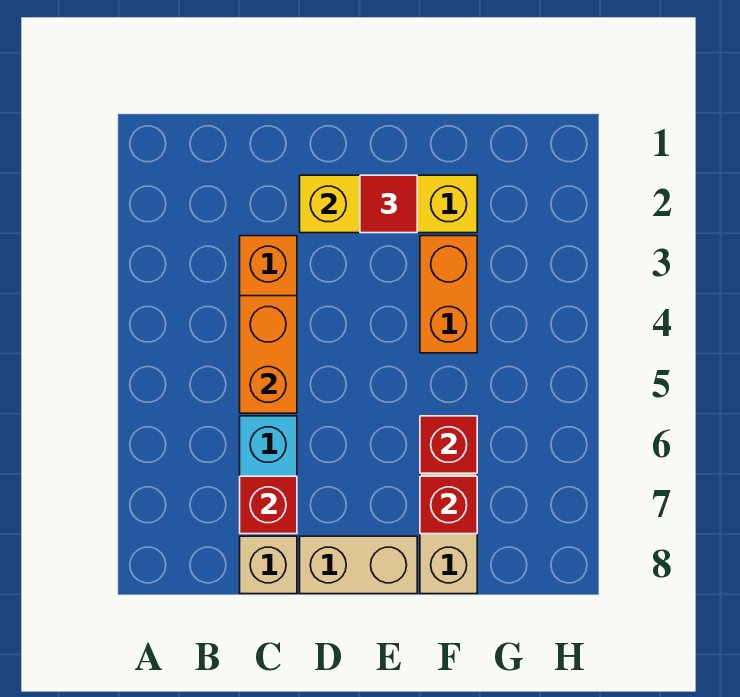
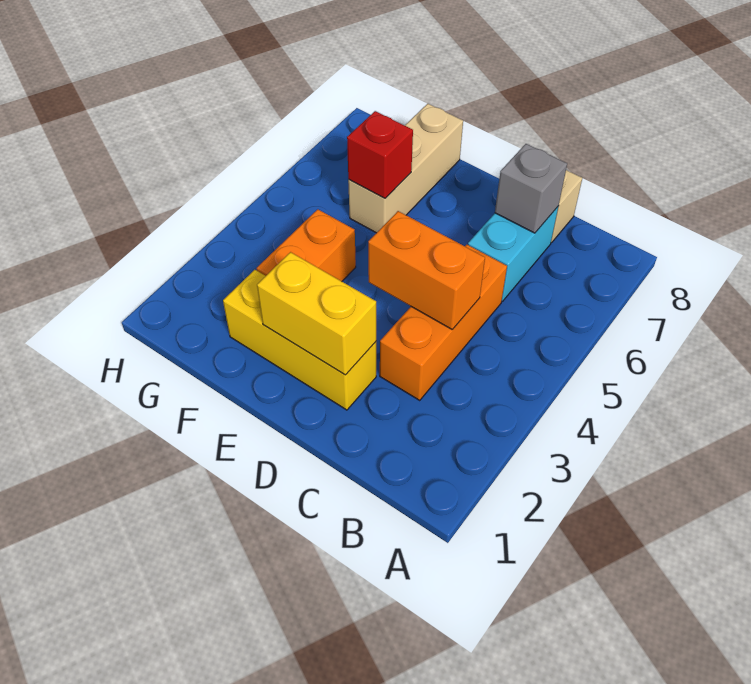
orange 1x2 brick [240,296,297,413] -> orange 1x2 brick turned to [368,211,485,330]
red 1x1 brick [240,476,297,534] -> grey 1x1 brick [495,144,567,233]
tan 1x2 brick [300,536,417,594] -> none
red 1x1 tile [360,175,417,233] -> none
red 1x1 brick [420,476,477,534] -> none

